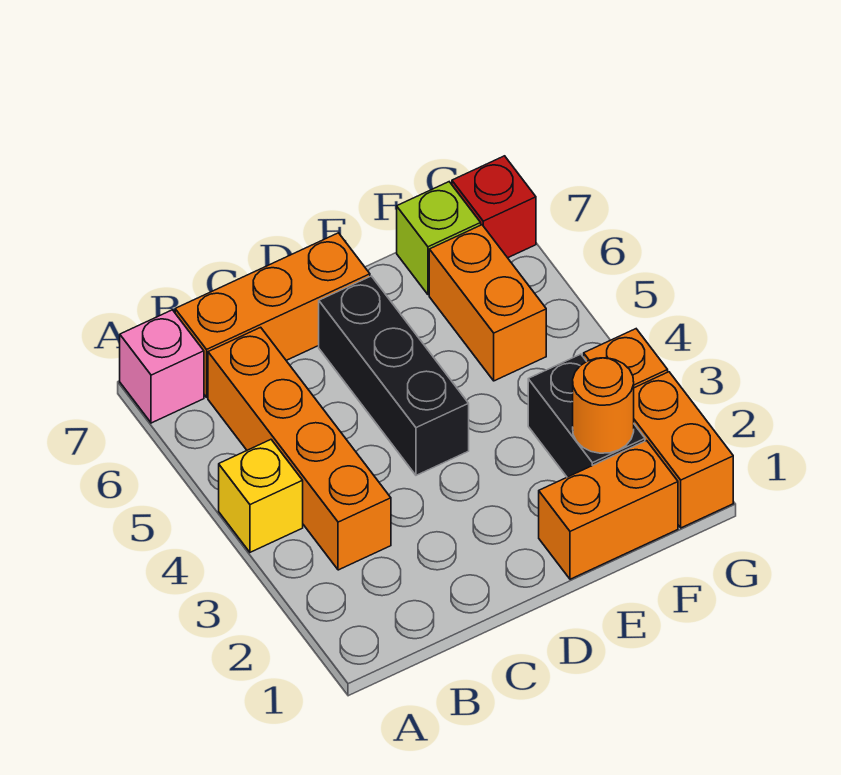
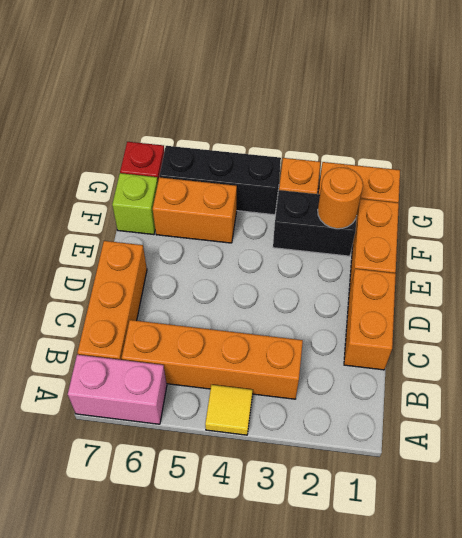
yellow 1x1 brick [219,440,303,552] -> yellow 1x1 tile [205,385,253,435]
pink 1x1 brick [120,310,204,423] -> pink 1x2 brick [68,355,167,424]
none -> orange 1x2 brick [344,269,396,370]
black 1x3 brick [319,276,469,475] -> black 1x3 brick moved to [159,146,281,215]

